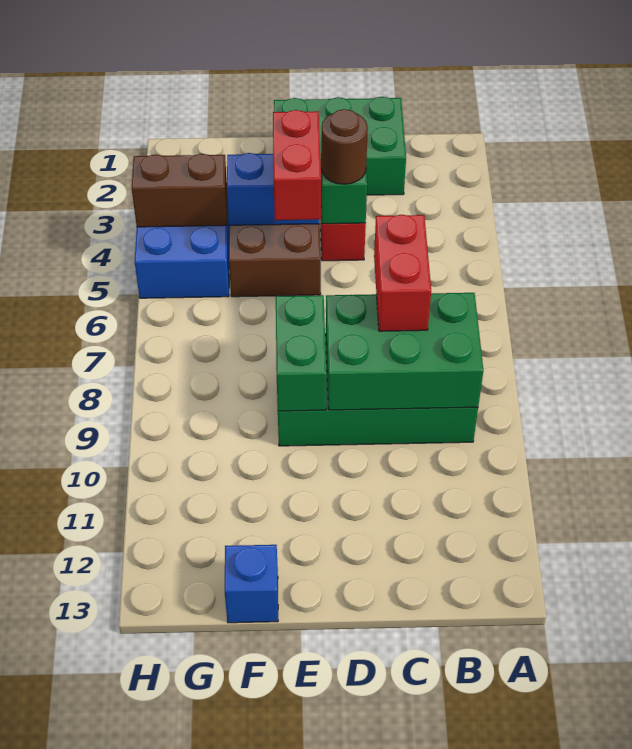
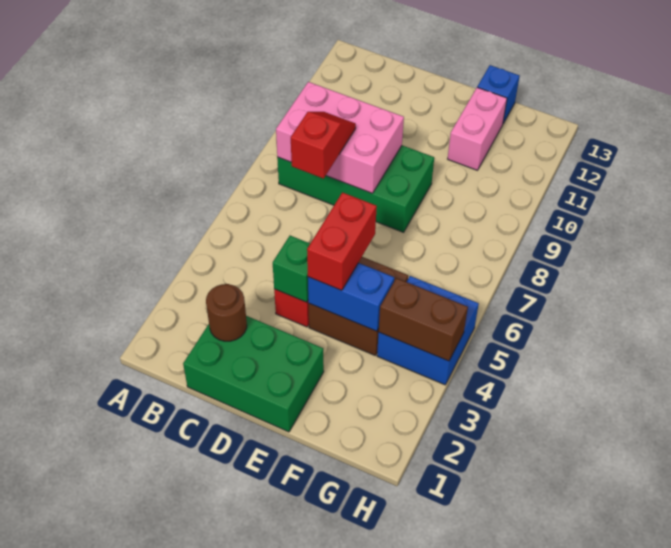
green 2x3 brick [326,293,483,410] -> pink 2x3 brick [276,82,404,193]
red 1x2 brick [374,215,431,331] -> red 1x2 slope [291,112,356,179]
brown 1x1 round brick [321,109,368,184] -> brown 1x1 round brick moved to [206,284,247,341]
green 1x2 brick [276,295,326,411] -> none
none -> pink 1x2 brick [448,87,507,170]

